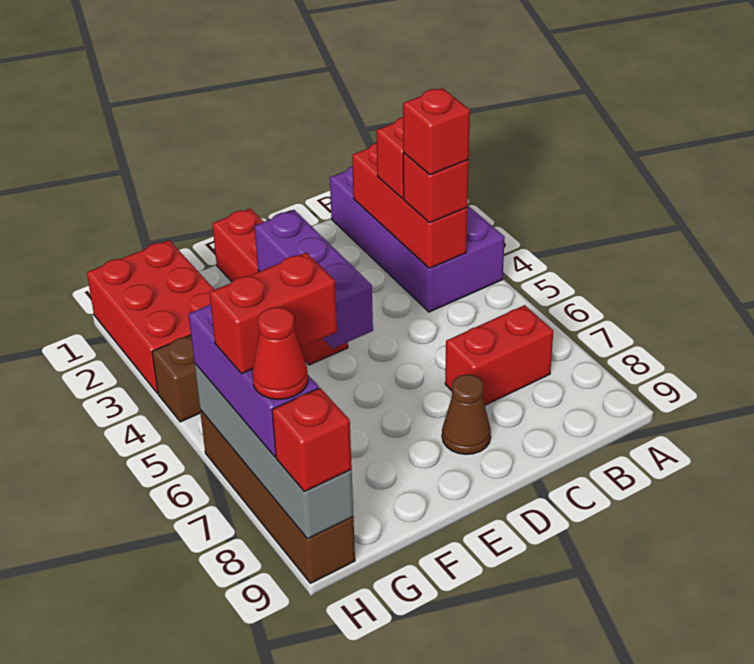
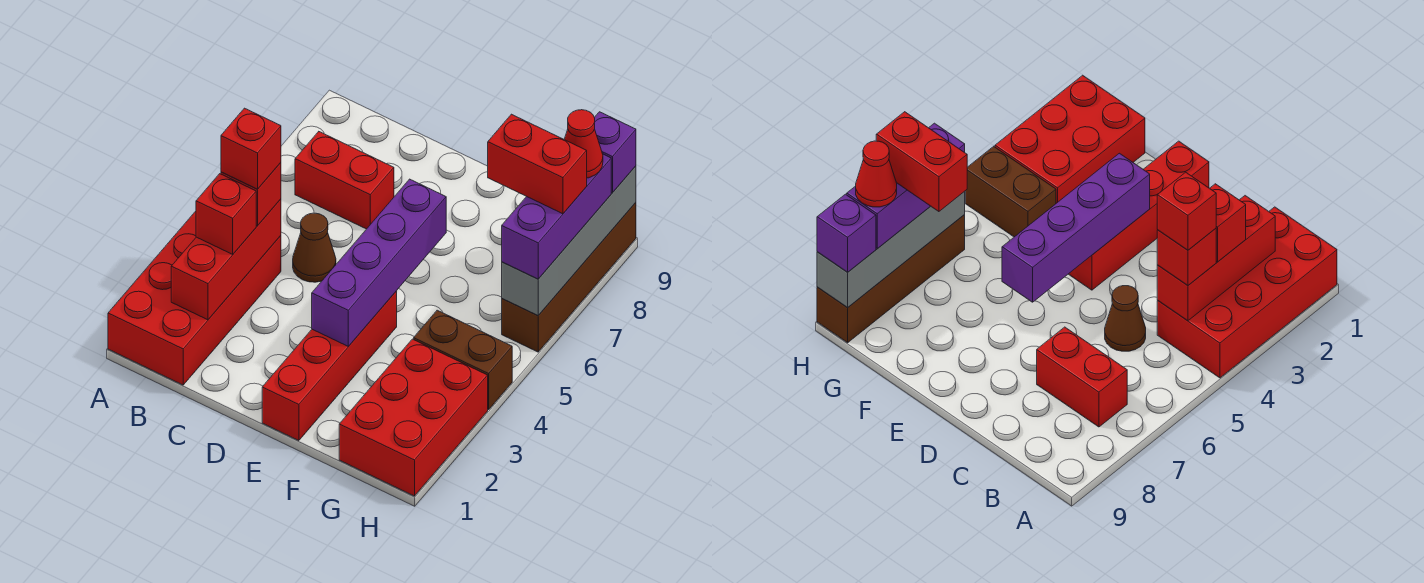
purple 2x4 brick [330,166,505,312] -> red 2x4 brick [108,211,281,385]
brown 1x1 cone [442,374,491,454] -> brown 1x1 cone moved to [293,213,336,282]
purple 1x3 brick [255,210,373,348] -> purple 1x4 brick [312,179,446,346]
red 1x1 brick [272,388,352,492] -> purple 1x1 brick [594,112,636,193]

